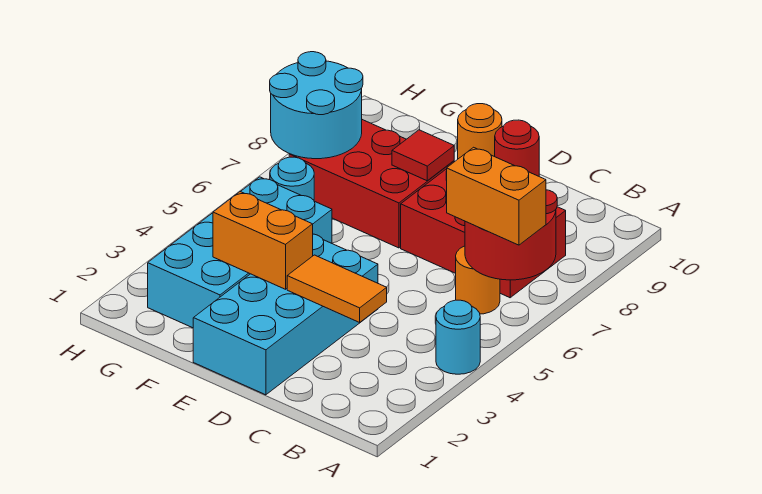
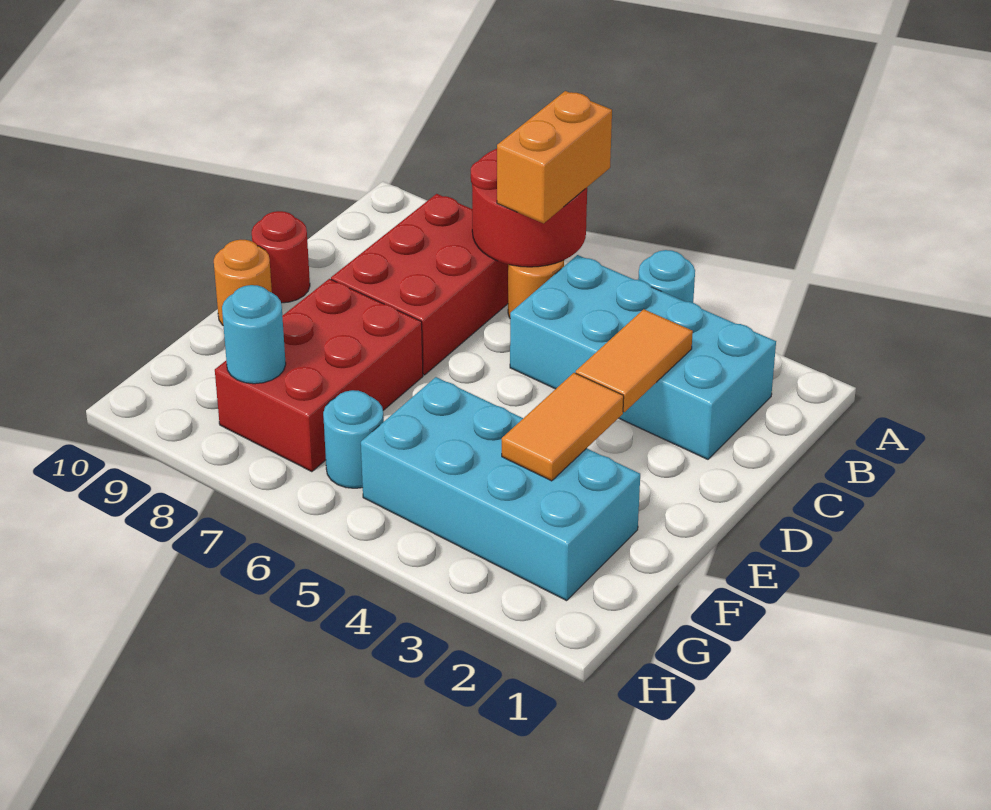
cyan 2x4 brick [193,234,378,395] -> cyan 2x4 brick moved to [510,255,776,459]
orange 1x2 brick [213,192,313,289] -> orange 1x2 tile [502,373,624,481]
red 1x1 tile [392,130,454,181] -> none
cyan 2x2 round brick [270,52,363,159] -> cyan 1x1 round brick [222,285,286,384]

